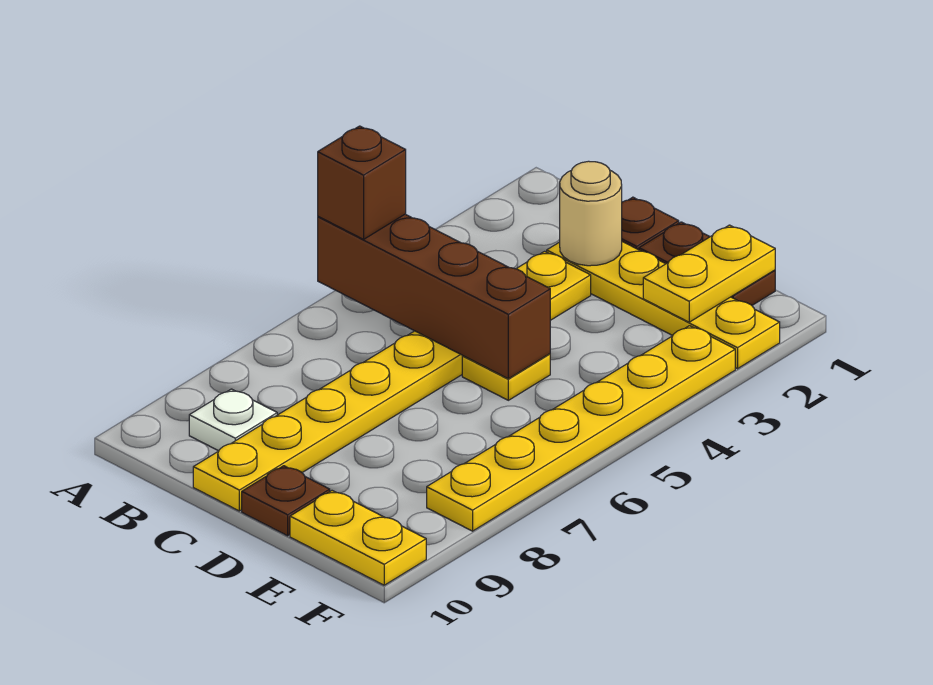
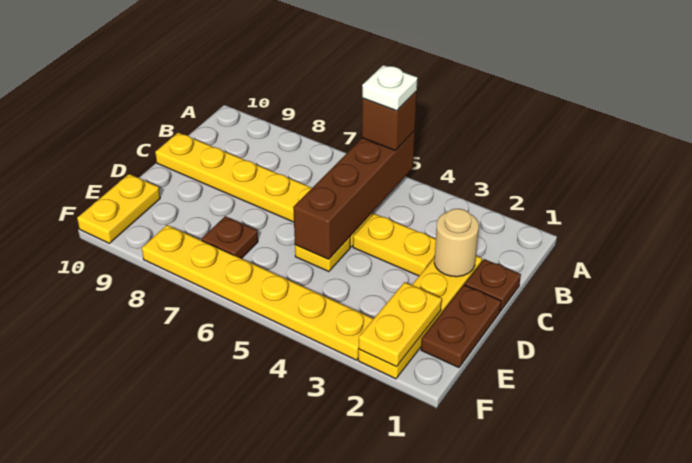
white 1x1 plate [189,389,277,451] -> white 1x1 plate moved to [362,65,418,111]
brown 1x1 plate [242,466,330,536] -> brown 1x1 plate moved to [201,216,258,259]
yellow 1x2 plate [643,225,775,322] -> yellow 1x2 plate turned to [358,282,442,367]

